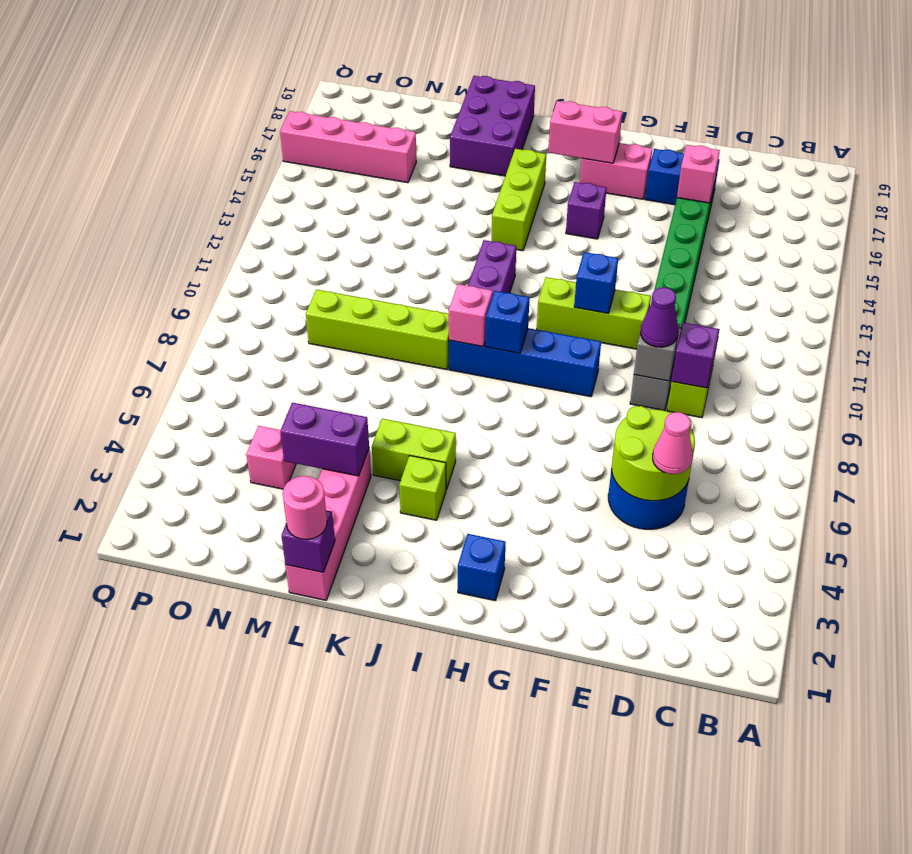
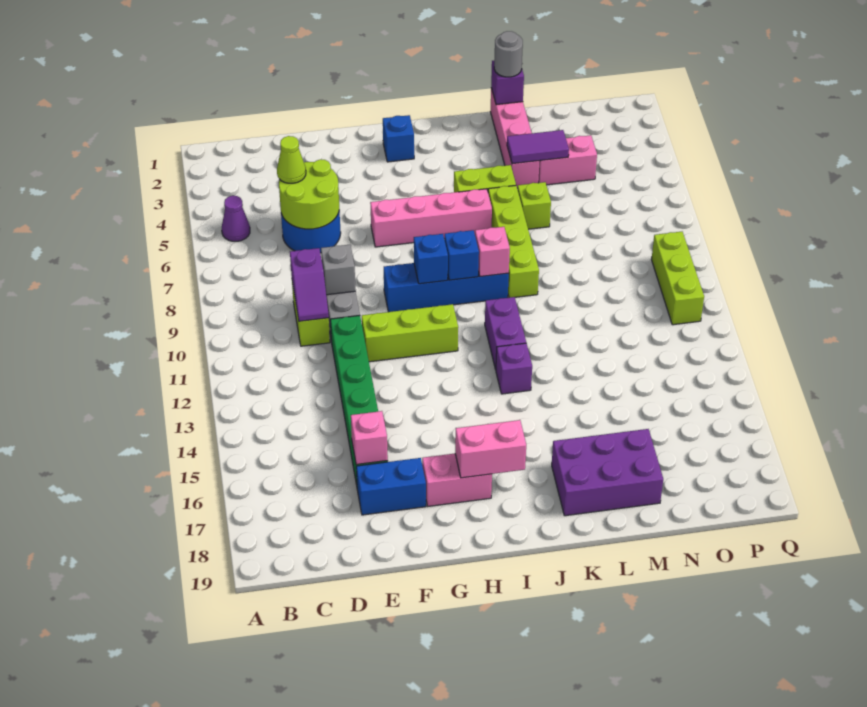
pink 1x1 cone [653,412,692,474] -> lime 1x1 cone [277,136,306,183]
purple 1x1 cone [641,287,678,347] -> purple 1x1 cone moved to [222,196,250,241]
blue 1x1 brick [574,252,618,313] -> blue 1x1 brick moved to [414,234,448,284]
purple 1x1 brick [566,182,607,239] -> purple 1x1 brick moved to [496,343,532,394]
lime 1x1 brick [399,456,446,520] -> lime 1x1 brick moved to [517,182,551,229]
lime 1x3 brick [492,149,546,251] -> lime 1x3 brick moved to [652,232,704,325]
lime 1x4 brick [306,289,449,370] -> lime 1x4 brick turned to [488,186,539,298]
purple 2x3 brick [450,76,535,176] -> purple 2x3 brick turned to [552,429,663,516]
pink 1x1 round brick [283,476,327,539] -> grey 1x1 round brick [494,31,523,77]
purple 1x2 brick [280,402,369,476] -> purple 1x2 tile [507,130,569,164]
pink 1x1 brick [246,426,296,489] -> pink 1x2 brick [538,135,597,185]
pink 1x4 brick [280,111,416,183] -> pink 1x4 brick moved to [370,189,492,247]

